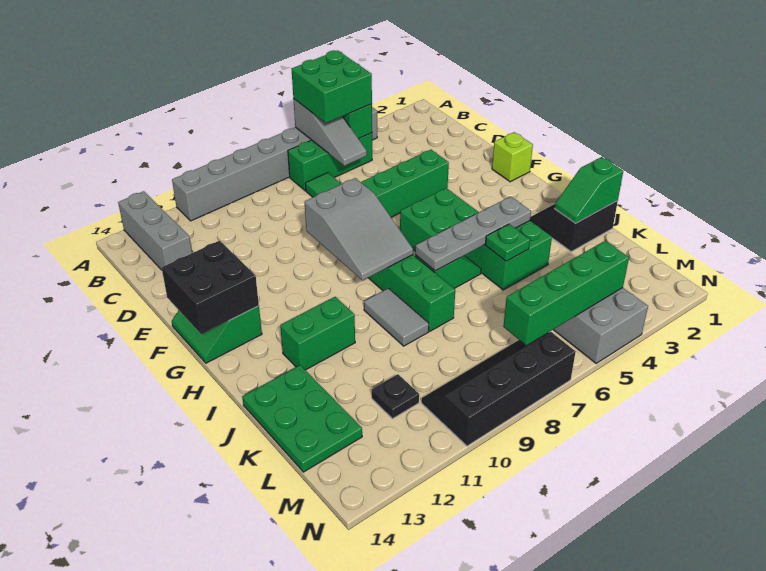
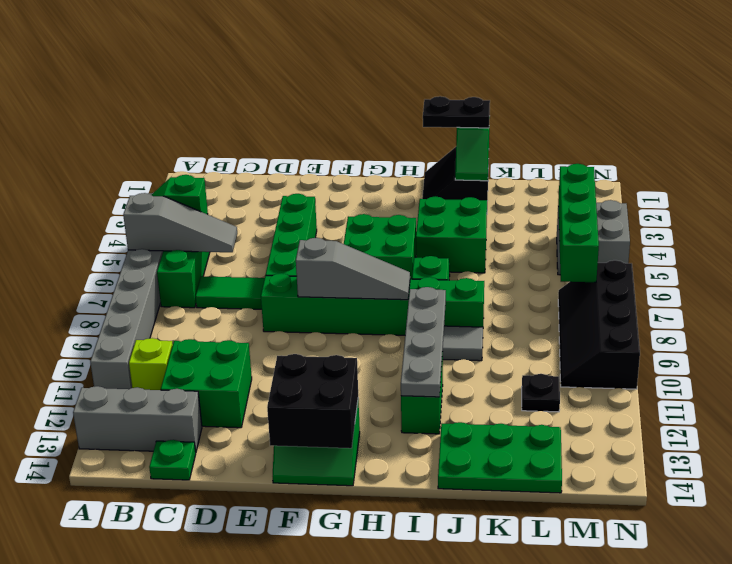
green 2x2 brick [291,50,372,123] -> green 2x2 brick moved to [161,339,252,428]
lime 1x1 brick [492,132,533,182] -> lime 1x1 brick moved to [129,338,173,390]
grey 2x3 slope [305,178,413,280] -> grey 1x3 slope [296,238,410,300]
none -> black 1x2 plate [423,96,490,128]
grey 1x4 plate [415,196,531,271] -> grey 1x4 plate moved to [401,287,446,397]
green 1x1 plate [485,224,530,261] -> green 1x1 plate moved to [149,440,196,480]

